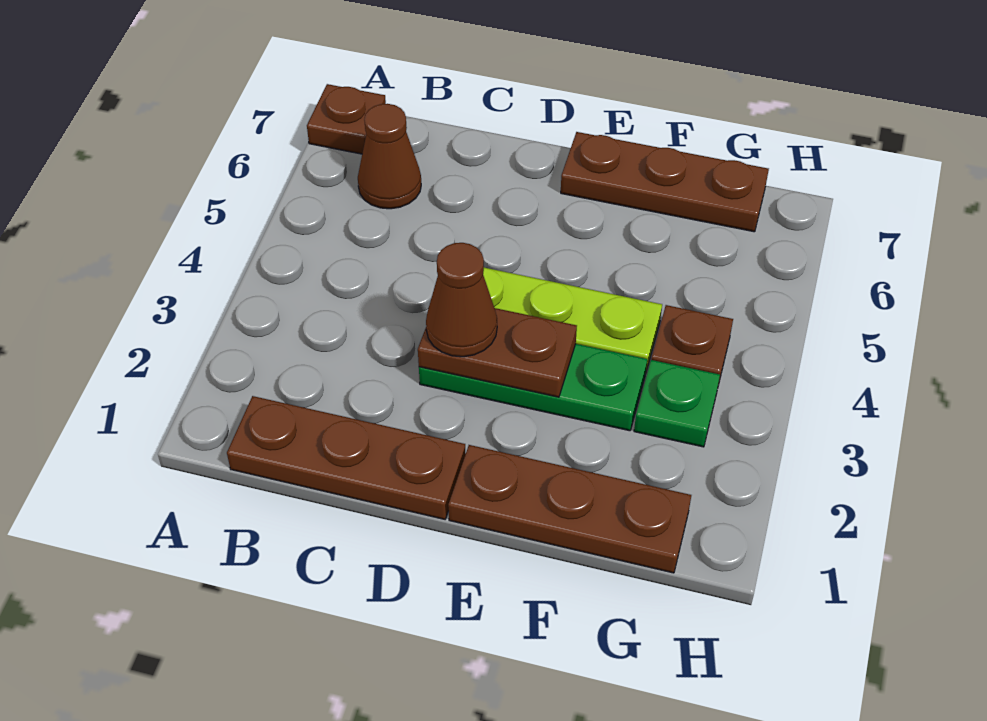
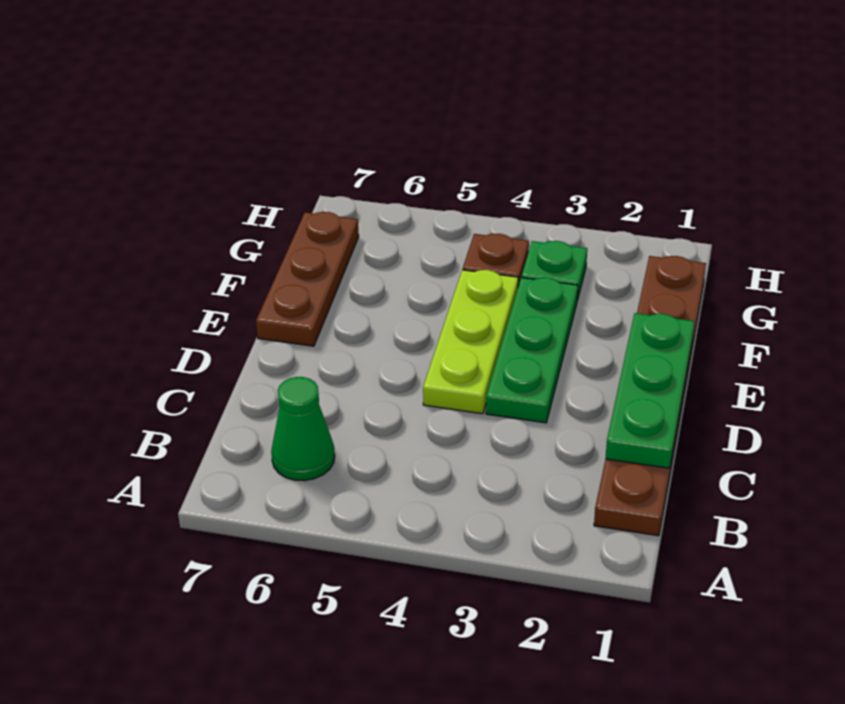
brown 1x1 plate [307,84,386,154] -> none
brown 1x1 cone [358,104,421,209] -> green 1x1 cone [271,377,335,481]
none -> green 1x3 plate [606,313,694,468]
brown 1x2 plate [418,308,577,397] -> none
brown 1x1 cone [426,243,497,357] -> none

